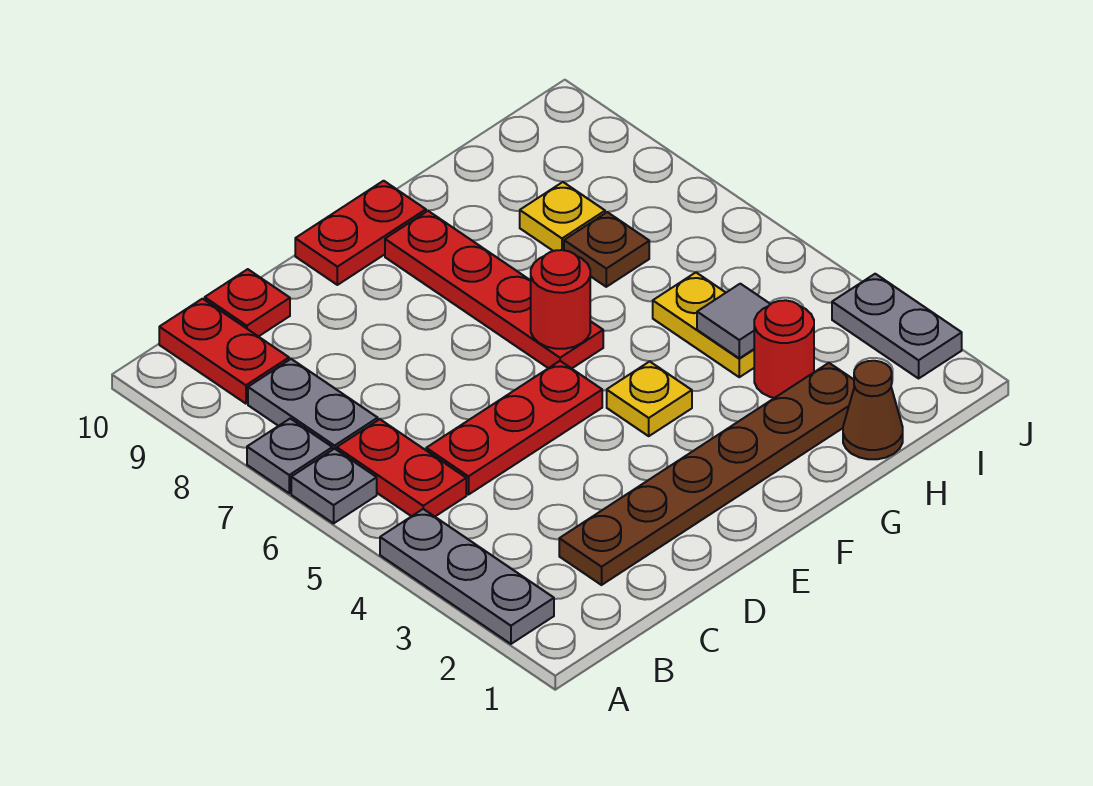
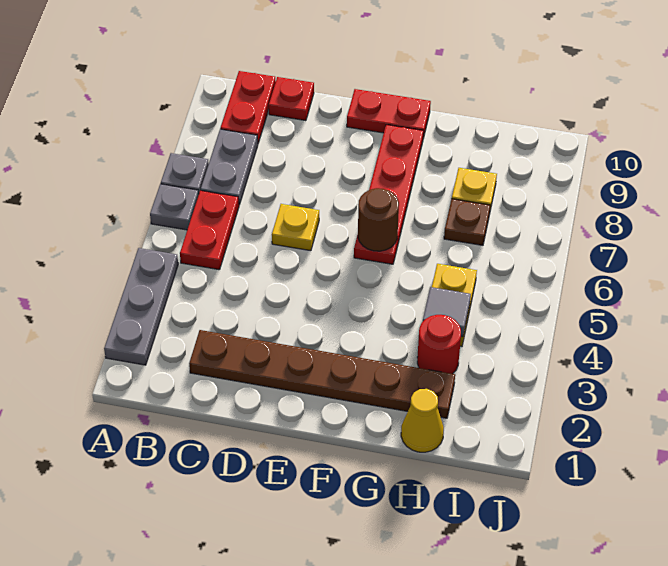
red 1x3 plate [426,361,602,495] -> none
yellow 1x1 plate [607,361,692,436] -> yellow 1x1 plate moved to [272,204,319,251]
red 1x1 round brick [531,250,590,349] -> brown 1x1 round brick [358,188,399,251]
brown 1x1 cone [843,361,903,459] -> yellow 1x1 cone [401,389,444,452]
grey 1x2 plate [832,274,962,378] -> none

